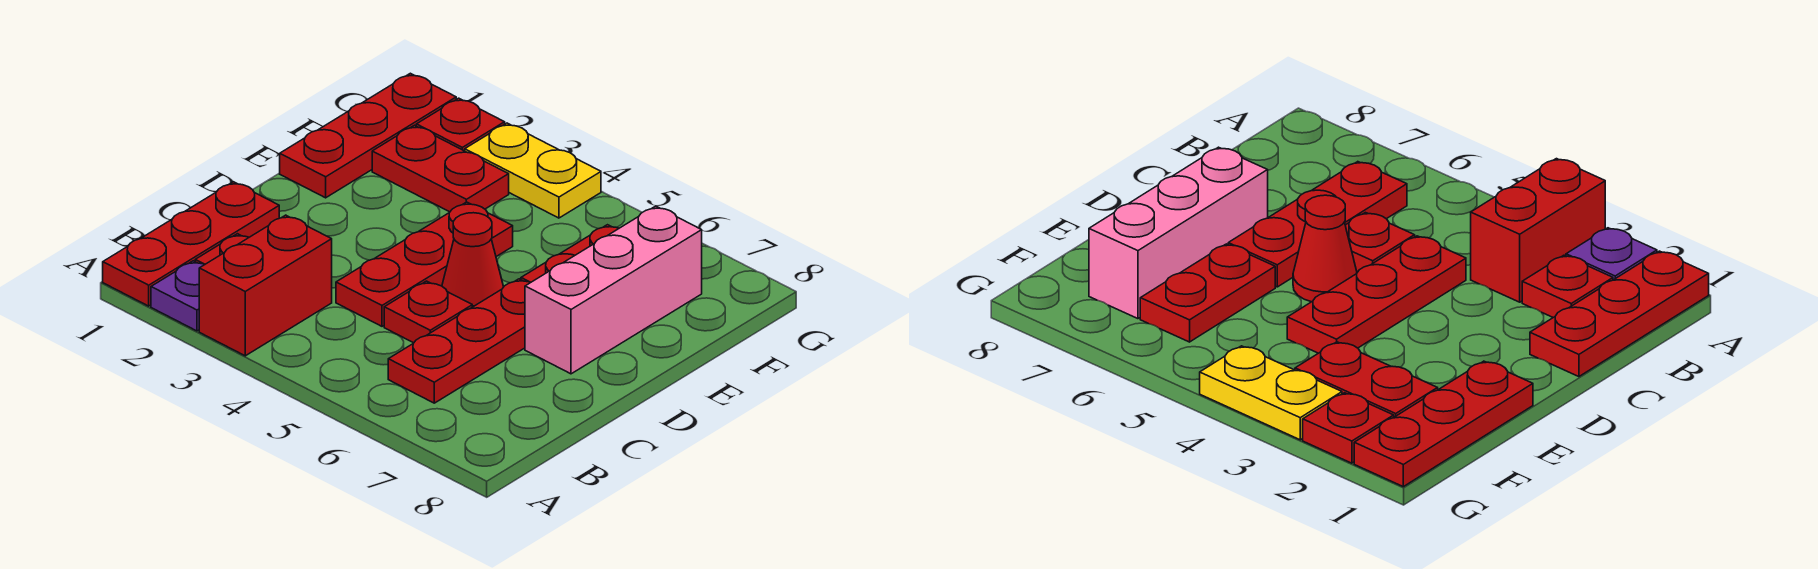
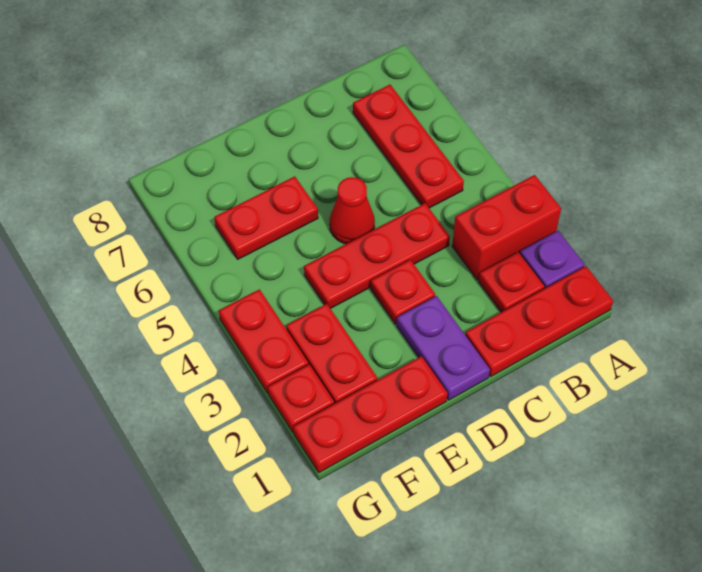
red 1x3 plate [388,279,530,403] -> red 1x3 plate turned to [353,85,464,208]
red 1x1 plate [384,281,472,343] -> red 1x1 plate moved to [371,260,435,324]
none -> purple 1x2 plate [397,296,490,400]
pink 1x3 brick [525,206,702,374] -> none
yellow 1x2 plate [465,123,601,218] -> red 1x2 plate [219,289,308,393]

